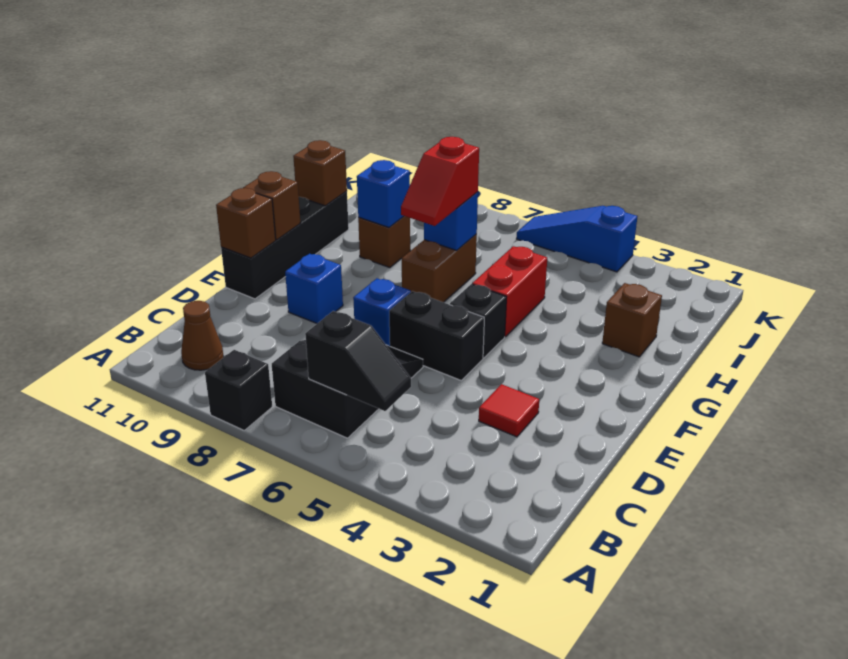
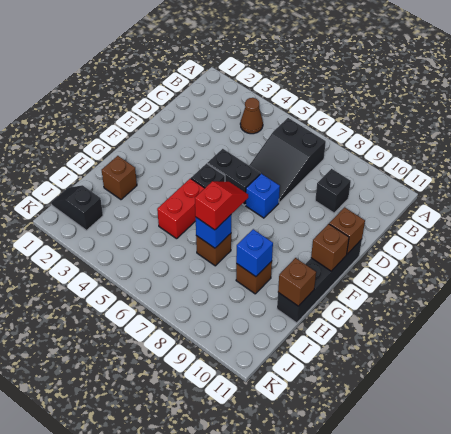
black 1x1 brick [205,350,272,430] -> black 1x1 brick moved to [315,169,351,213]
black 1x2 slope [305,311,411,411] -> black 1x2 slope moved to [51,185,103,230]
brown 1x1 cone [181,301,224,370] -> brown 1x1 cone moved to [240,98,263,134]
red 1x1 tile [479,384,539,437] -> none
blue 1x1 brick [285,254,343,323] -> none
brown 1x2 brick [402,234,477,302] -> brown 1x1 brick [196,234,231,266]
blue 1x3 slope [517,206,637,272] -> none

